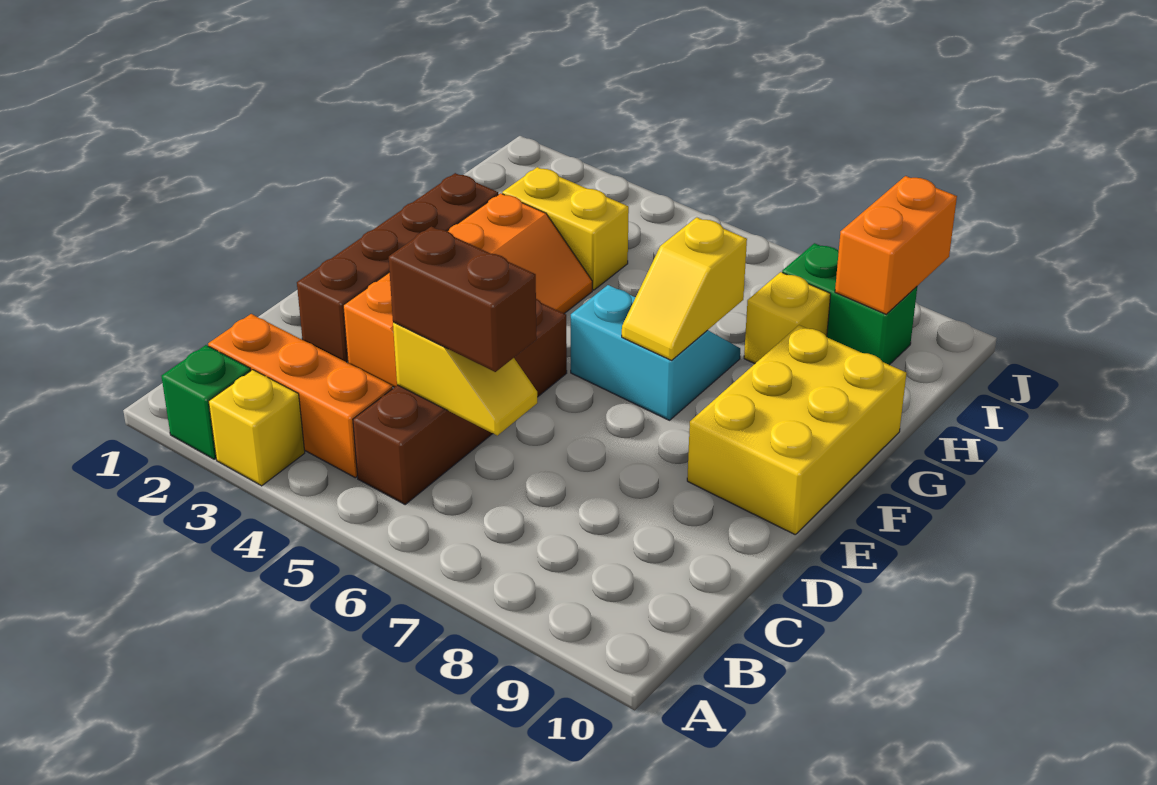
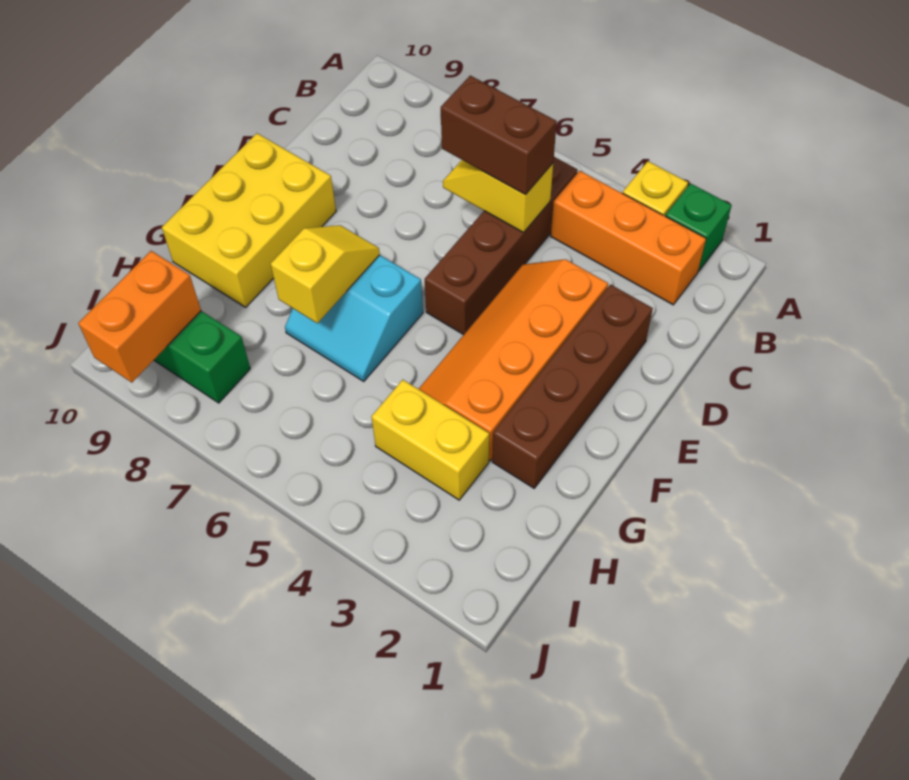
yellow 1x1 brick [744,272,831,364] -> none

